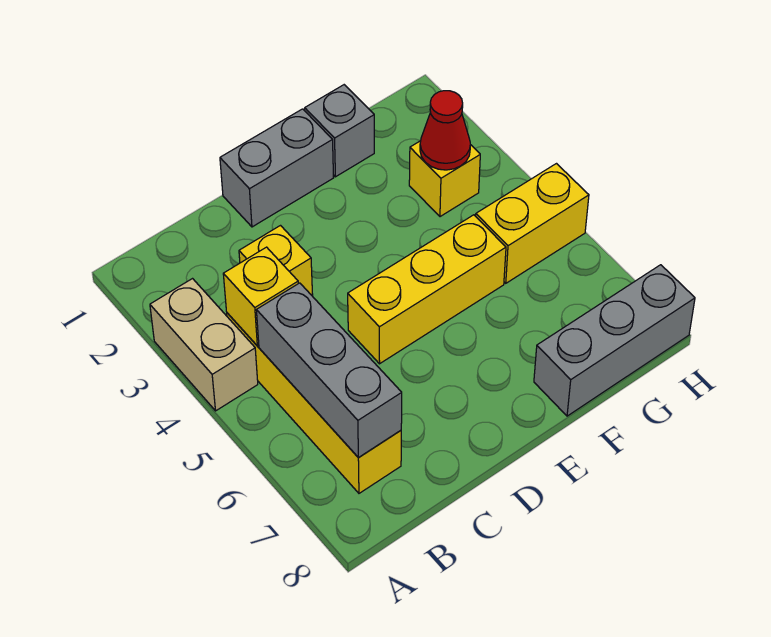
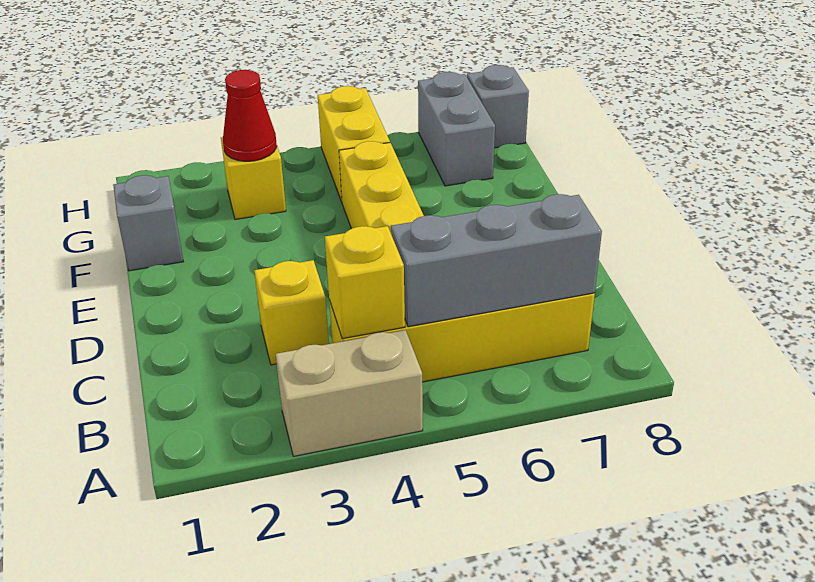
grey 1x2 brick [220,109,334,227] -> grey 1x2 brick moved to [418,72,495,186]
grey 1x3 brick [534,265,695,416] -> grey 1x1 brick [467,65,529,148]

